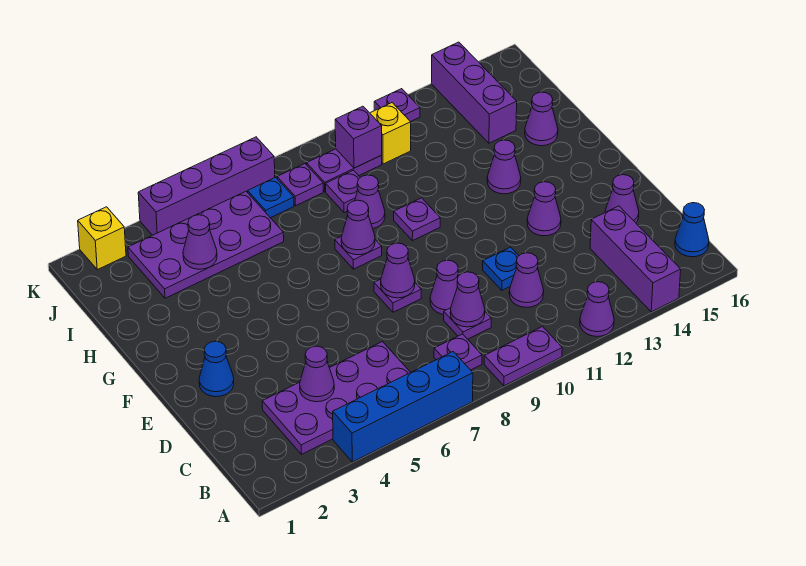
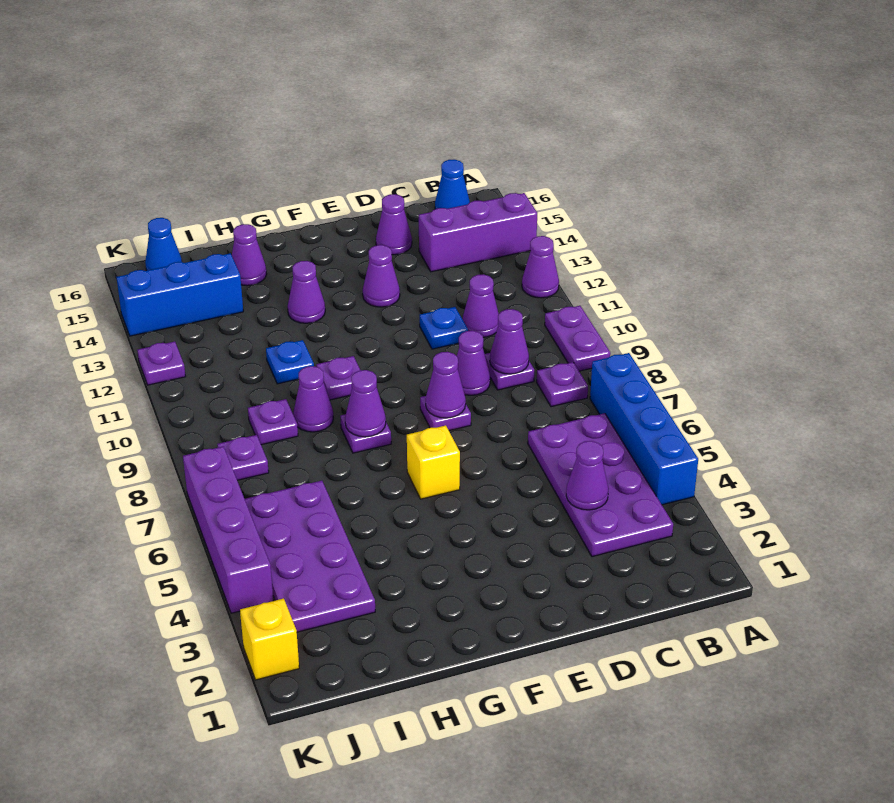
blue 1x1 cone [199,341,234,397] -> blue 1x1 cone moved to [145,218,182,271]
purple 1x1 cone [183,215,217,269] -> none
purple 1x3 brick [432,42,517,143] -> blue 1x3 brick [116,253,243,336]
blue 1x1 plate [248,177,294,218] -> blue 1x1 plate moved to [266,340,314,384]
purple 1x2 plate [307,149,382,192] -> none
purple 1x1 brick [335,106,382,168] -> none
yellow 1x1 brick [370,103,411,164] -> yellow 1x1 brick moved to [407,425,460,499]

